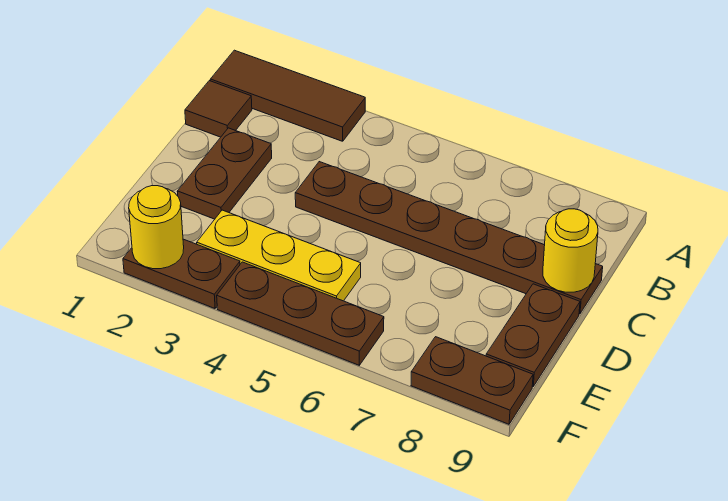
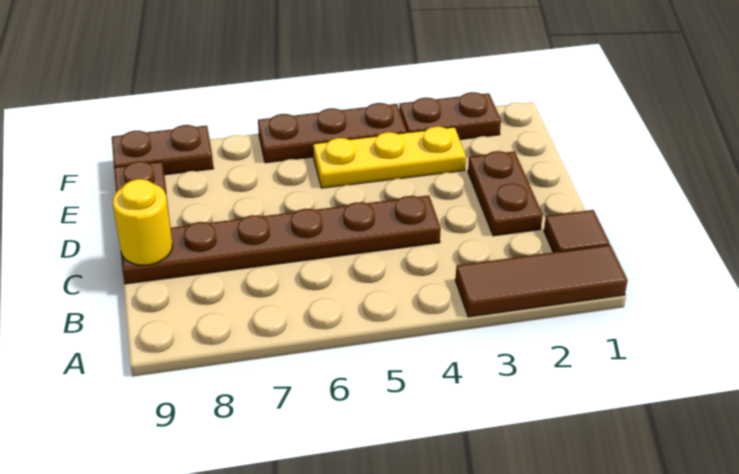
yellow 1x1 round brick [129,186,184,269] -> none

